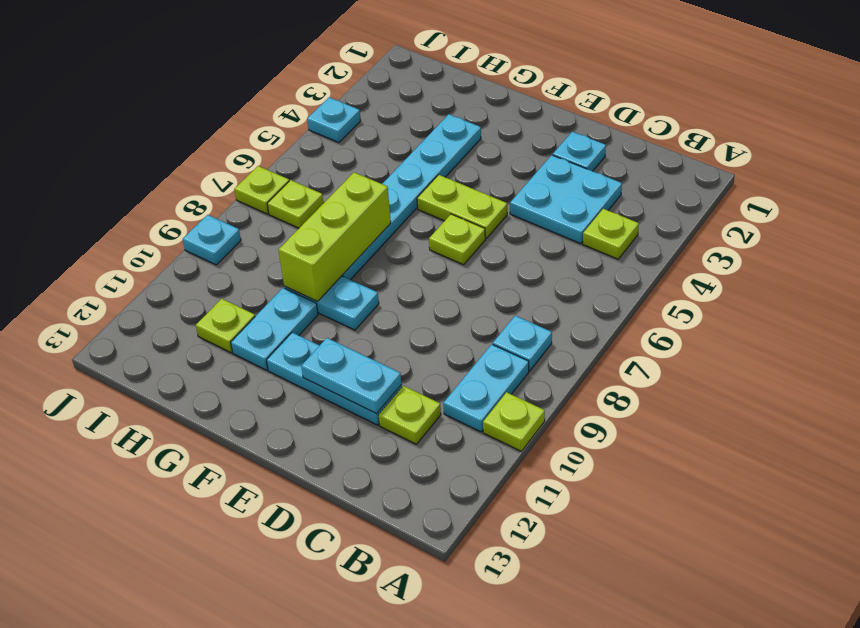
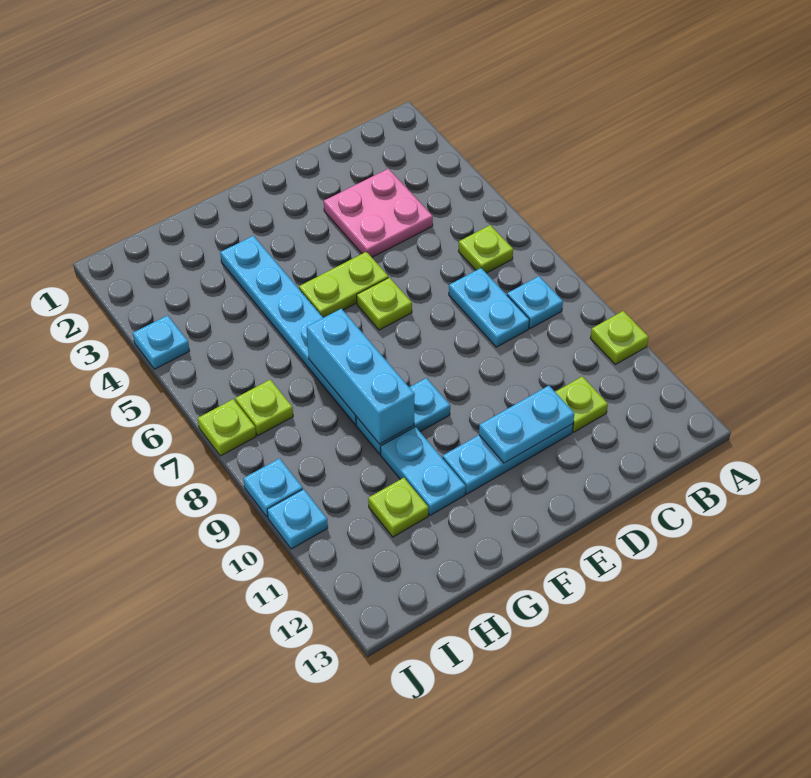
lime 1x1 plate [583,209,639,259] -> lime 1x1 plate moved to [459,225,513,273]
cyan 1x2 plate [443,344,529,432] -> cyan 1x2 plate moved to [449,268,529,347]
cyan 2x2 plate [510,155,622,244] -> pink 2x2 plate [324,169,433,257]
cyan 1x1 plate [553,132,606,171] -> cyan 1x1 plate moved to [267,489,328,549]
lime 1x3 brick [279,172,391,301] -> cyan 1x3 brick [307,309,415,444]

